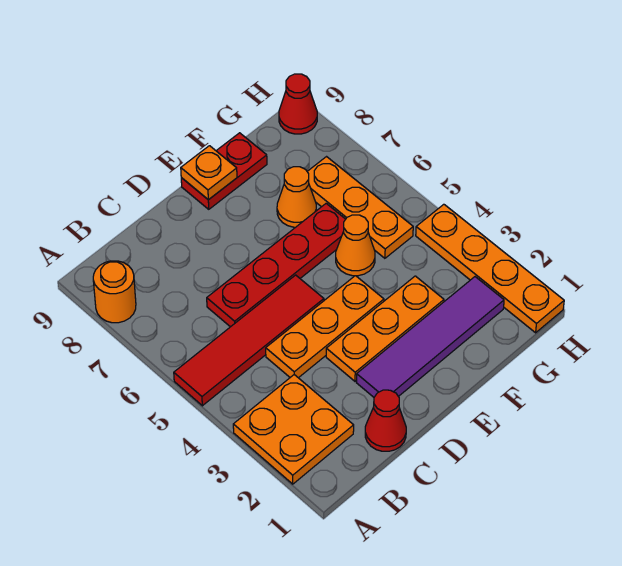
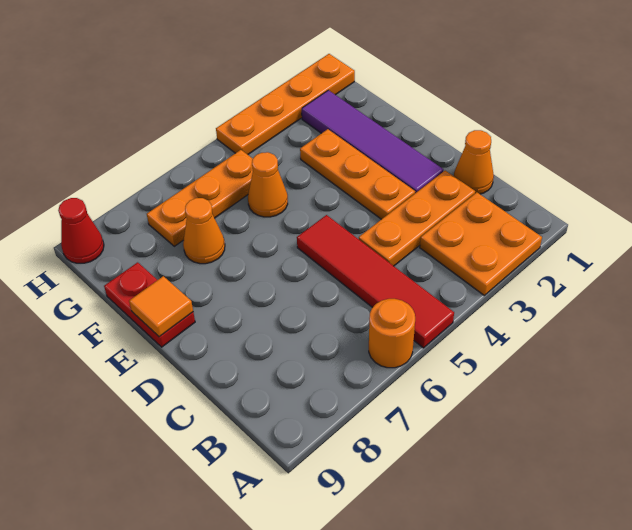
orange 1x1 round brick [93,261,136,323] -> orange 1x1 round brick moved to [369,299,415,368]
red 1x1 cone [365,390,406,451] -> orange 1x1 cone [454,130,494,194]
orange 1x3 plate [266,276,384,378] -> orange 1x3 plate turned to [359,171,475,266]
red 1x4 plate [207,204,346,327] -> none
orange 1x1 plate [181,146,237,200] -> orange 1x1 tile [129,276,193,337]

